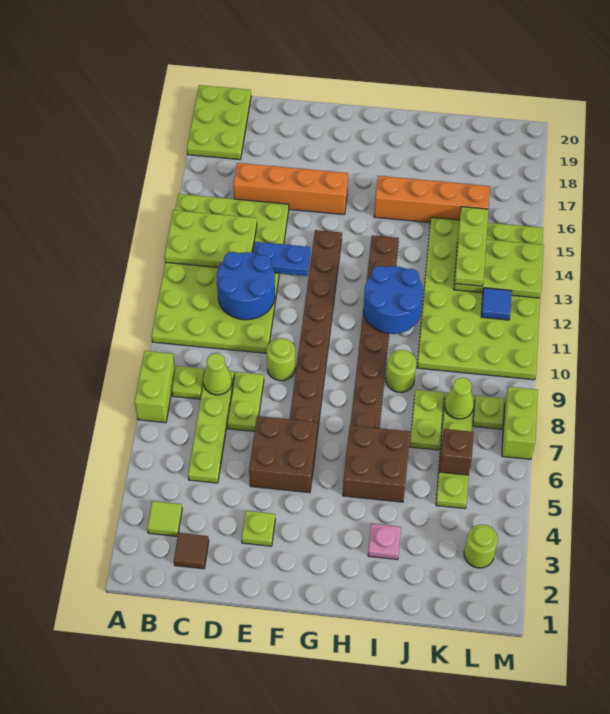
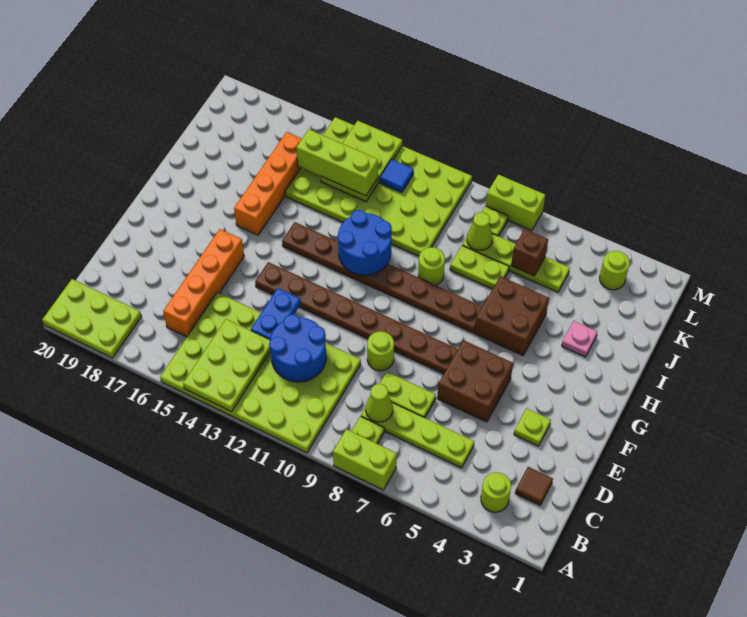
lime 1x1 tile [147,501,182,536] -> lime 1x1 round brick [481,473,511,512]
lime 1x3 plate [455,207,488,286] -> lime 1x3 brick [296,129,378,196]

